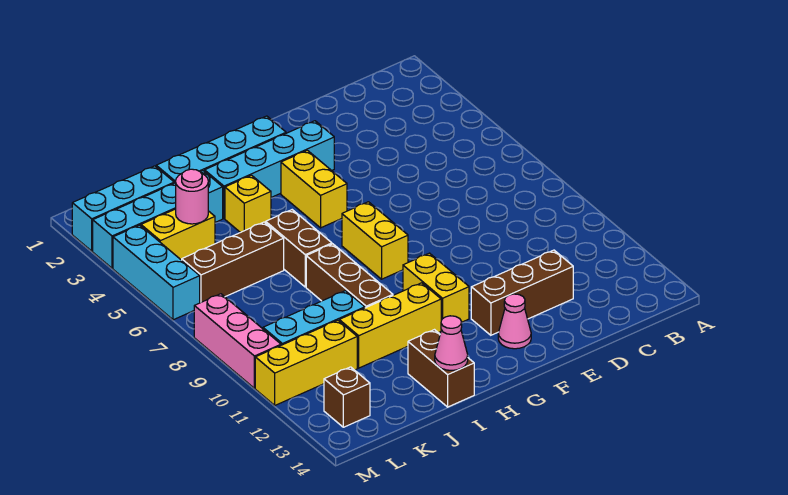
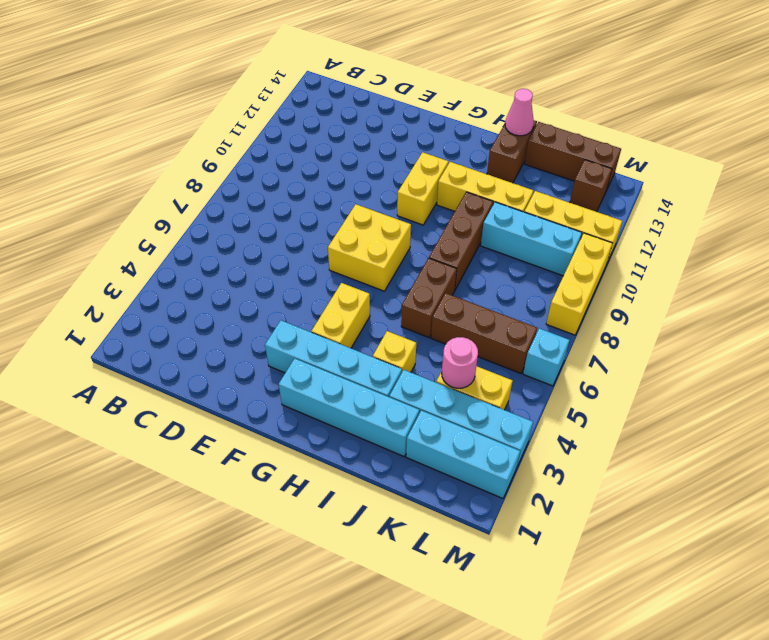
brown 1x3 brick [471,250,573,335] -> brown 1x3 brick moved to [525,122,621,191]
pink 1x1 cone [498,294,531,349] -> none
yellow 1x2 brick [342,202,408,279] -> yellow 2x2 brick [328,204,411,291]
cyan 1x3 brick [113,225,200,320] -> cyan 1x1 brick [523,328,569,386]
pink 1x3 brick [194,294,281,388] -> yellow 1x3 brick [546,233,613,335]

